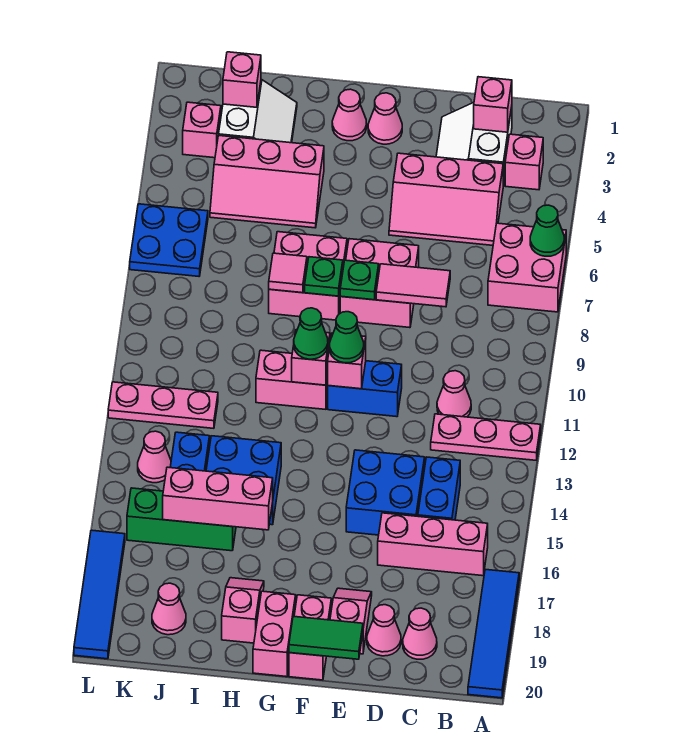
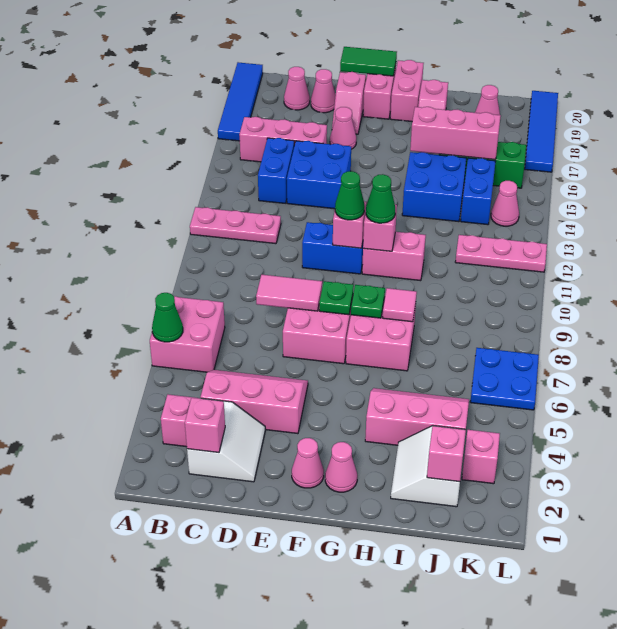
pink 1x1 cone [437,371,471,417] -> pink 1x1 cone moved to [330,107,356,149]

